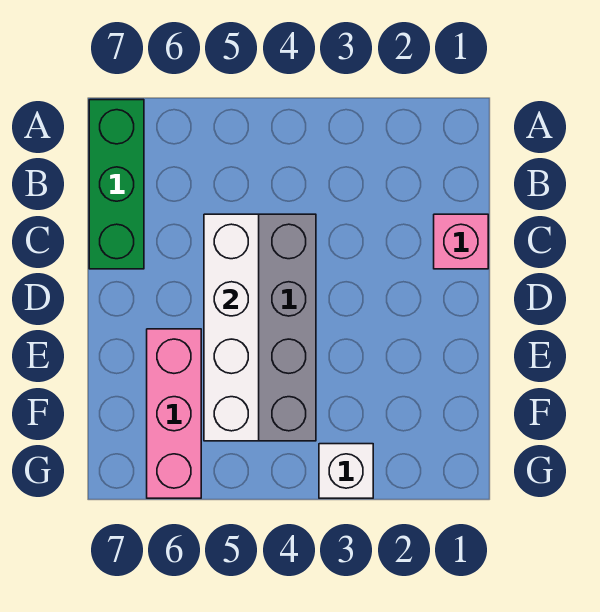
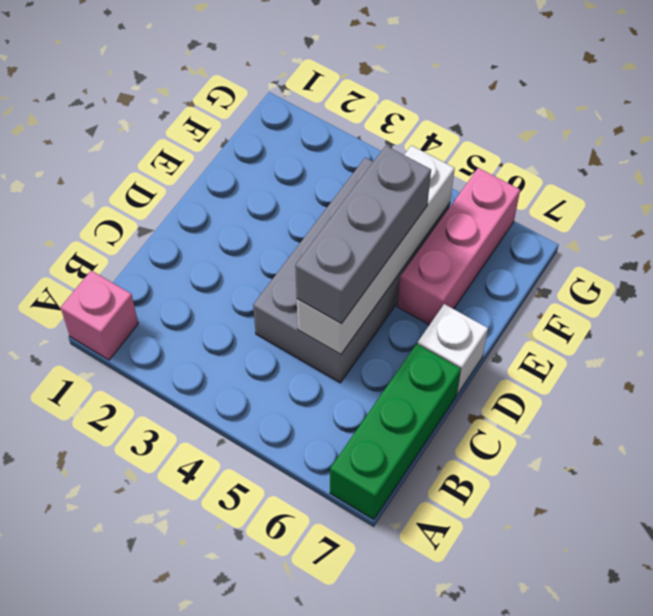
pink 1x1 brick [434,214,488,269] -> pink 1x1 brick moved to [61,270,138,360]
none -> grey 1x3 brick [295,146,431,323]
white 1x1 brick [319,444,373,498] -> white 1x1 brick moved to [418,304,488,394]

